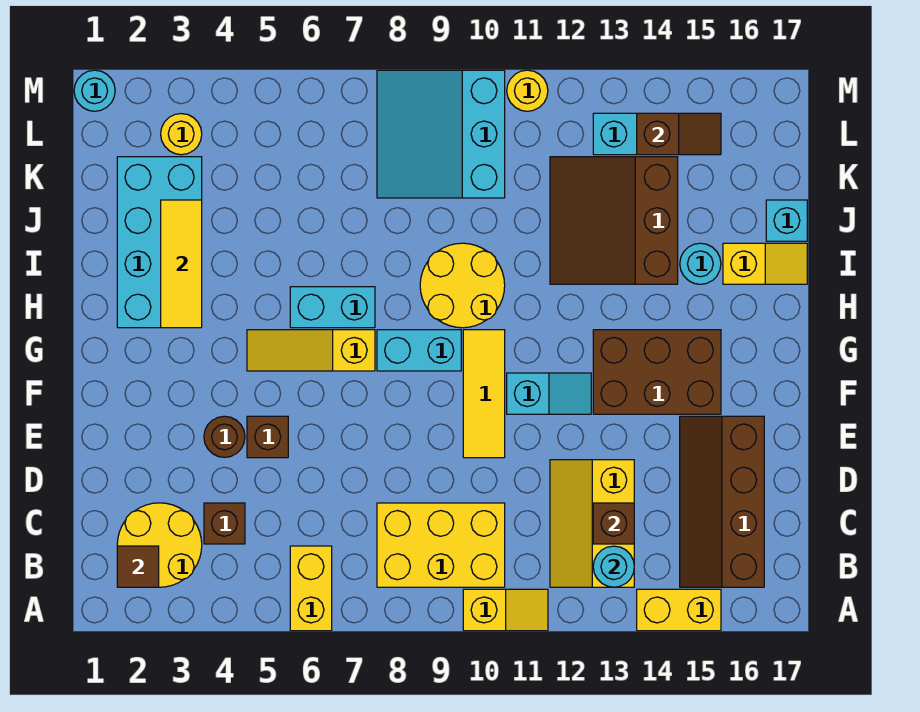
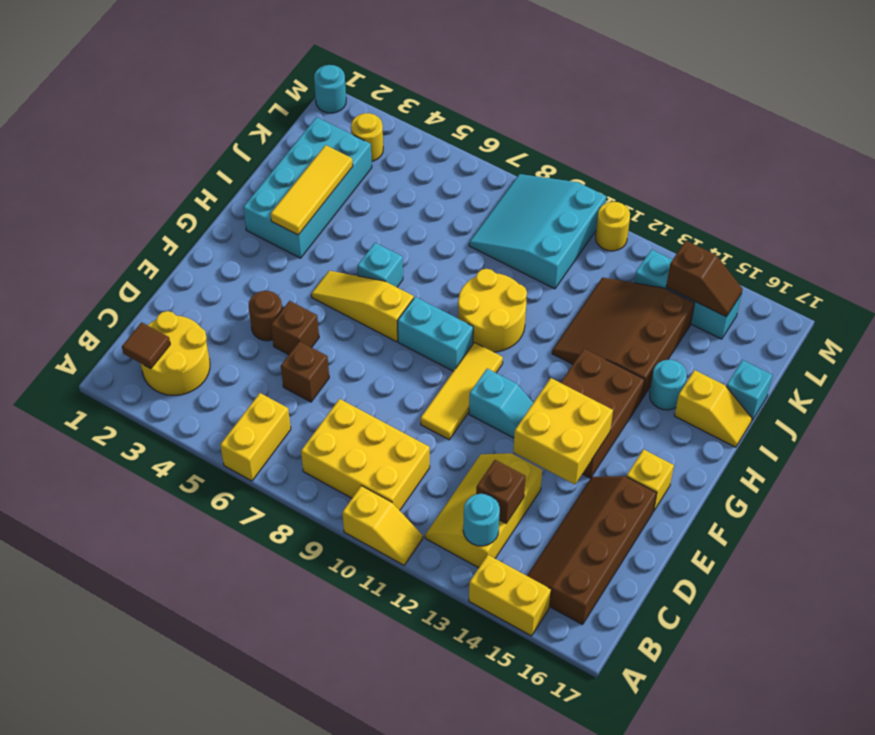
brown 1x1 brick [204,503,245,544] -> brown 1x1 brick moved to [281,341,329,402]
none -> yellow 2x2 brick [513,378,613,484]
brown 2x3 brick [593,330,721,414] -> brown 2x3 brick turned to [561,349,645,478]
none -> yellow 1x1 brick [627,449,674,511]
cyan 1x2 brick [290,287,375,328] -> cyan 1x1 brick [357,243,403,287]

